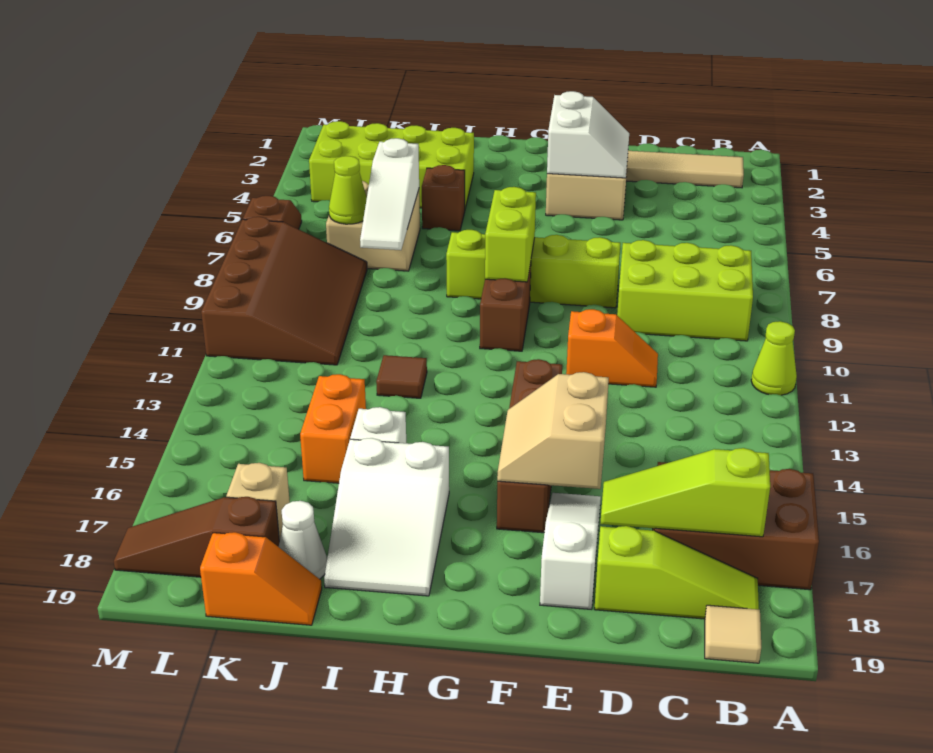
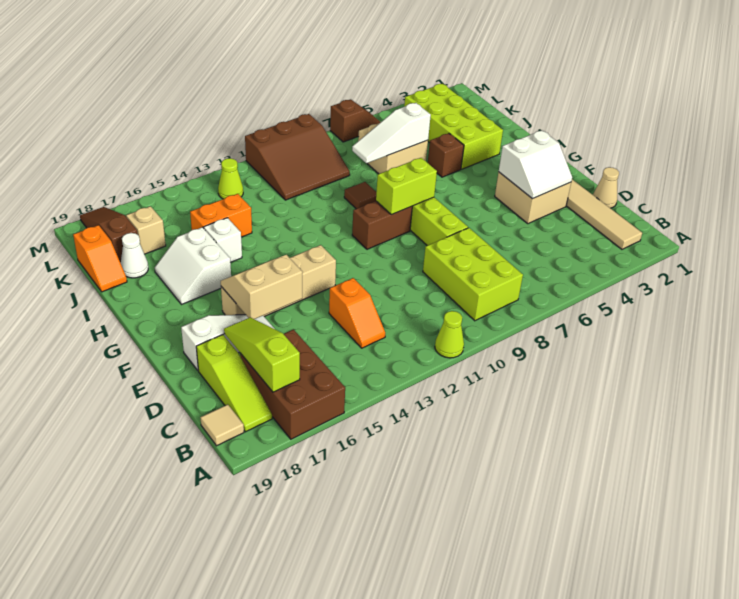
none -> tan 1x1 cone [593,167,619,208]
orange 1x2 slope [566,309,658,387] -> orange 1x2 slope moved to [329,278,385,348]
brown 1x4 brick [497,359,562,533] -> tan 1x4 brick [221,245,336,317]
white 2x3 slope [324,438,449,596] -> white 2x2 slope [155,227,231,304]
brown 1x1 tile [376,355,427,398] -> brown 1x1 tile moved to [344,182,376,209]
lime 1x1 cone [329,156,367,224] -> lime 1x1 cone moved to [218,158,243,199]
brown 3x4 slope [201,217,367,365] -> brown 3x3 slope [245,114,350,200]

